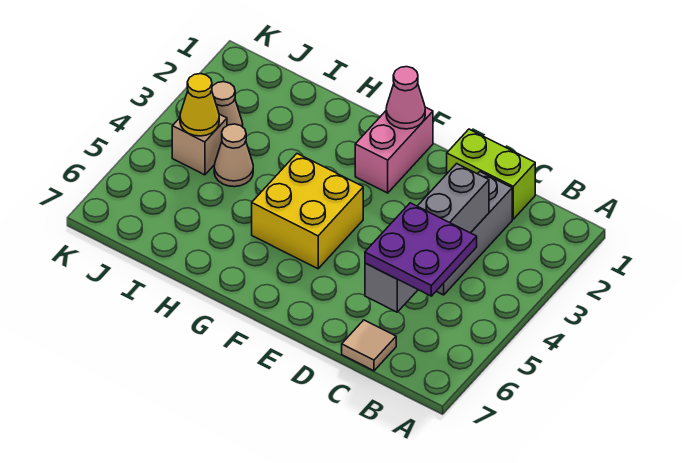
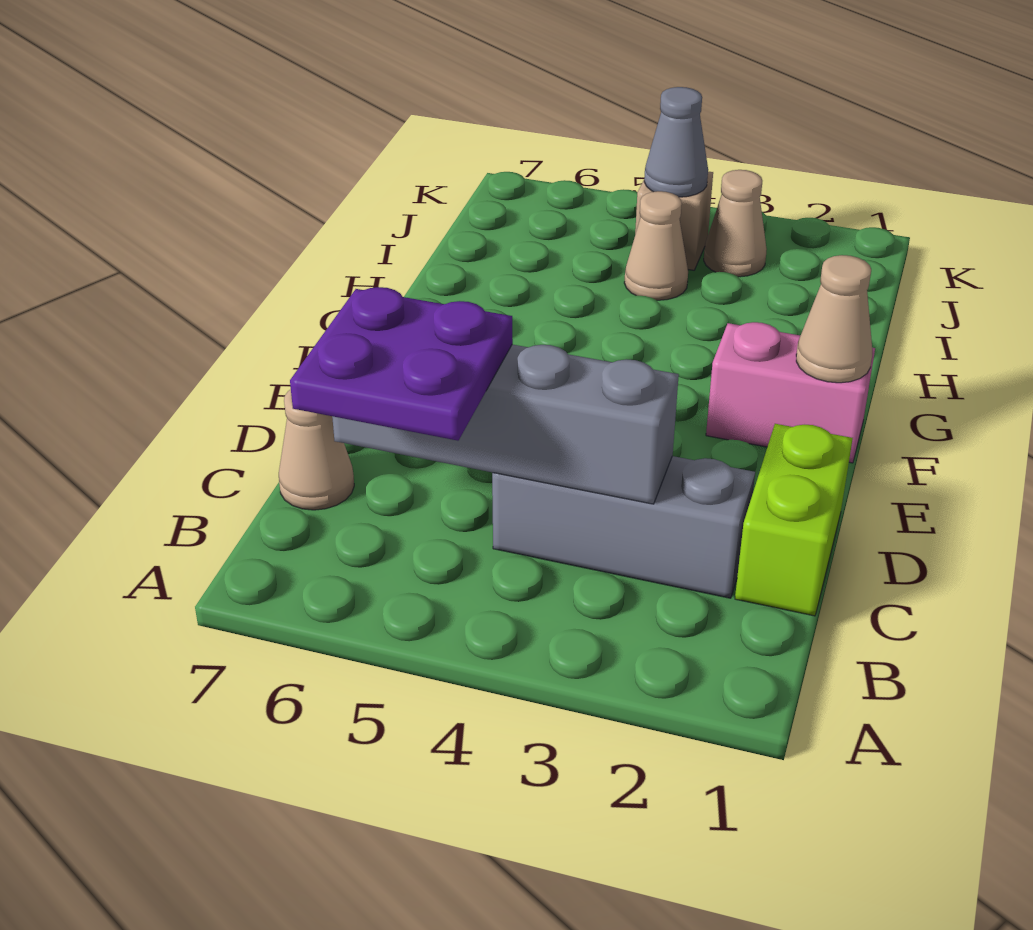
tan 1x1 tile [342,320,396,371] -> tan 1x1 cone [279,390,354,510]
pink 1x1 cone [386,67,425,129] -> tan 1x1 cone [796,255,872,383]
yellow 2x2 brick [252,154,363,269] -> none
yellow 1x1 cone [180,74,219,136] -> grey 1x1 cone [644,87,708,197]

